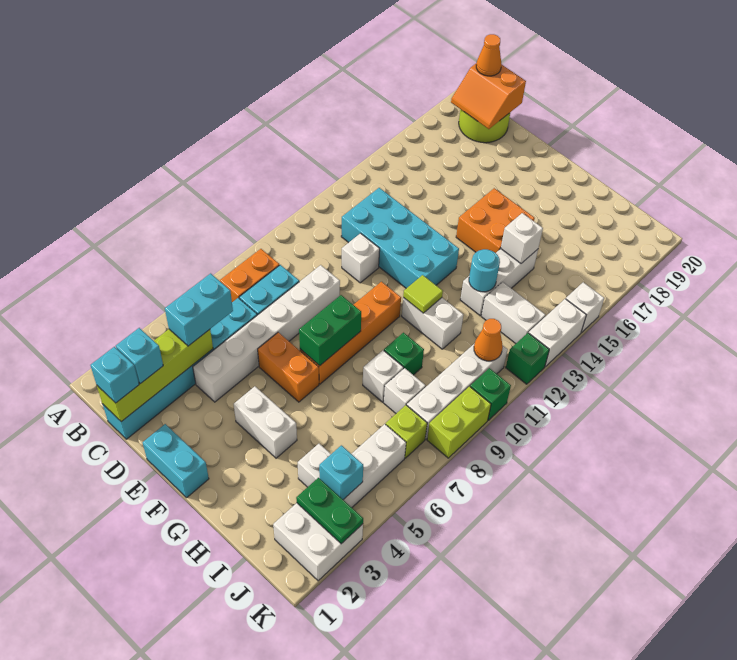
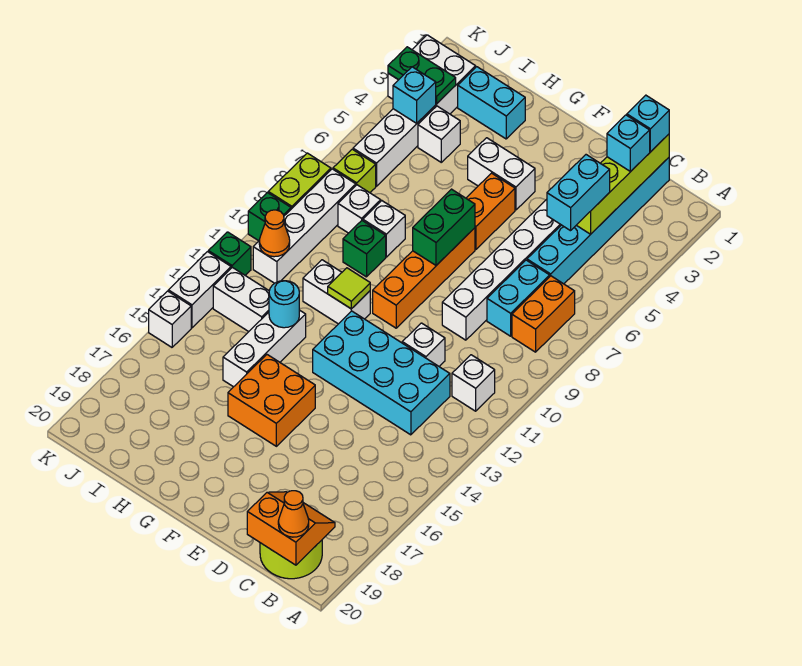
cyan 1x2 brick [143,424,209,498] -> cyan 1x2 brick moved to [458,67,525,139]
orange 1x2 brick [258,332,319,402] -> orange 1x2 brick turned to [466,173,515,249]
white 1x1 brick [501,213,543,263] -> white 1x1 brick moved to [452,355,495,411]

